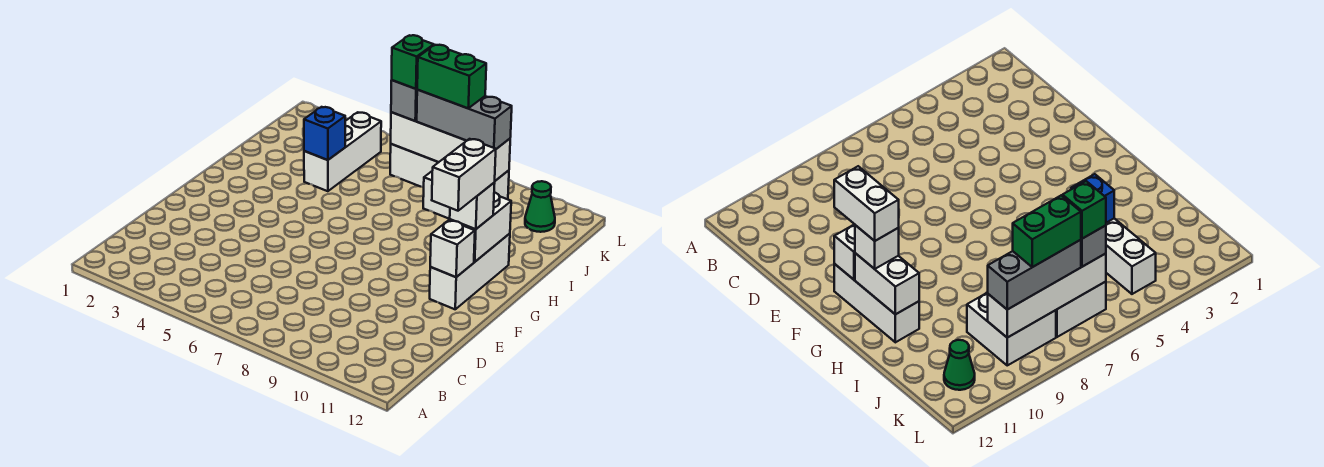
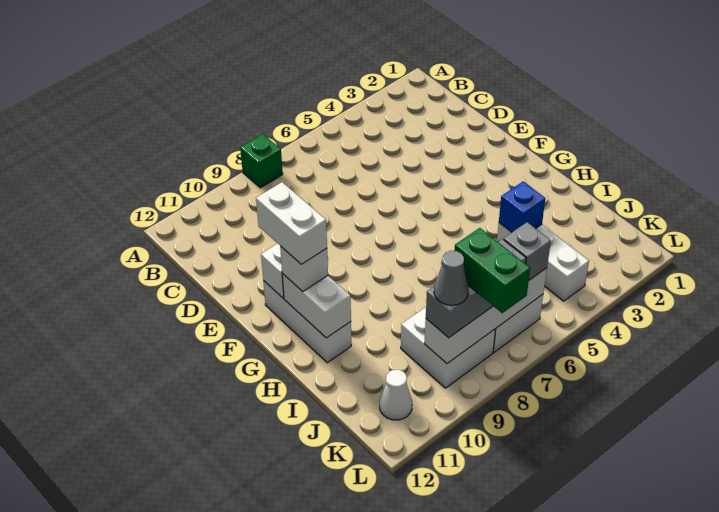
green 1x1 brick [392,35,434,89] -> green 1x1 brick moved to [240,134,283,188]
green 1x2 brick [417,45,486,108] -> green 1x2 brick turned to [455,228,530,313]
none -> grey 1x1 cone [434,251,469,305]
green 1x1 cone [525,181,555,232] -> white 1x1 cone [380,370,412,420]

